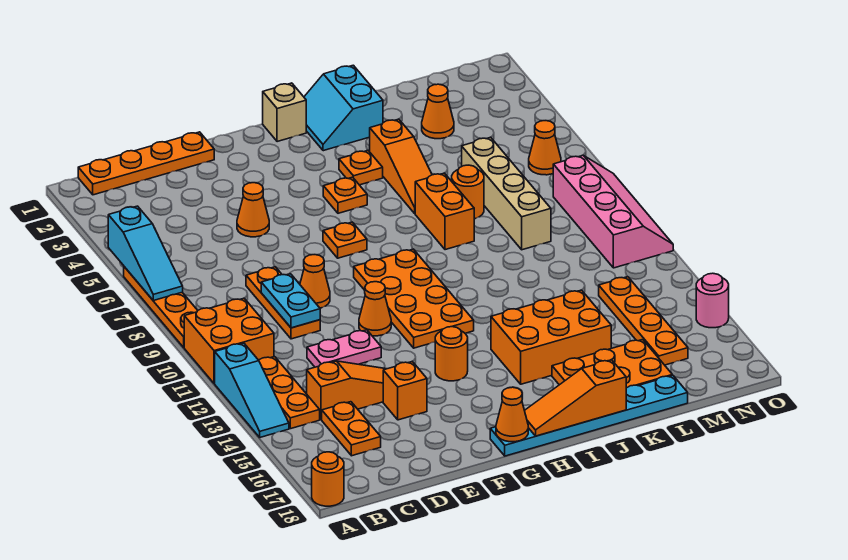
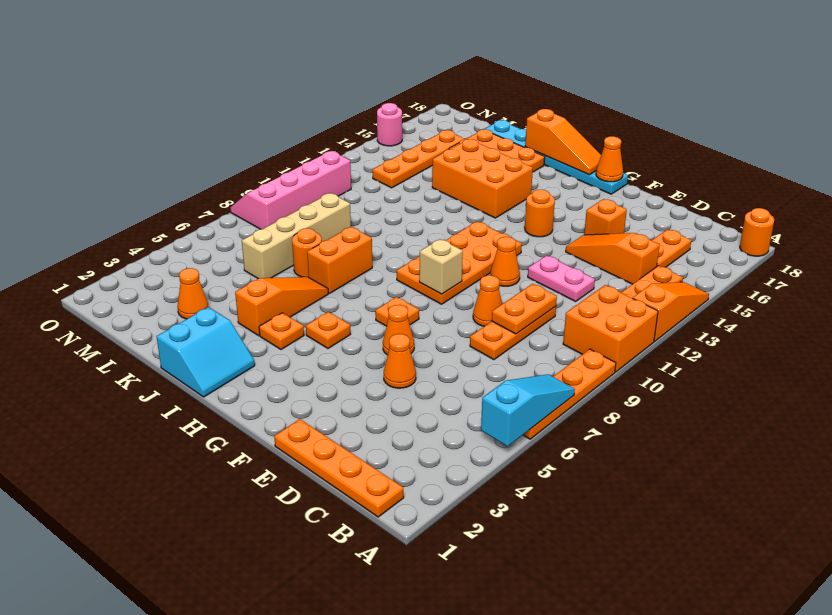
cyan 1x3 slope [215,343,289,437] -> orange 1x3 slope [633,282,709,341]
cyan 1x2 plate [261,274,320,328] -> orange 1x2 plate [492,284,557,334]
tan 1x1 brick [263,83,306,142] -> tan 1x1 brick moved to [419,239,463,294]
orange 1x1 cone [529,121,561,175] -> orange 1x1 cone moved to [383,305,414,355]

